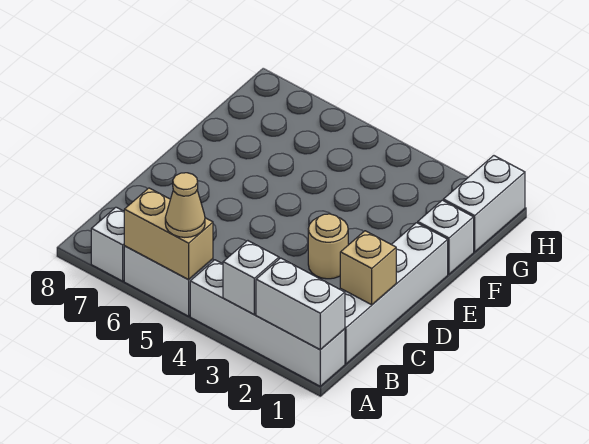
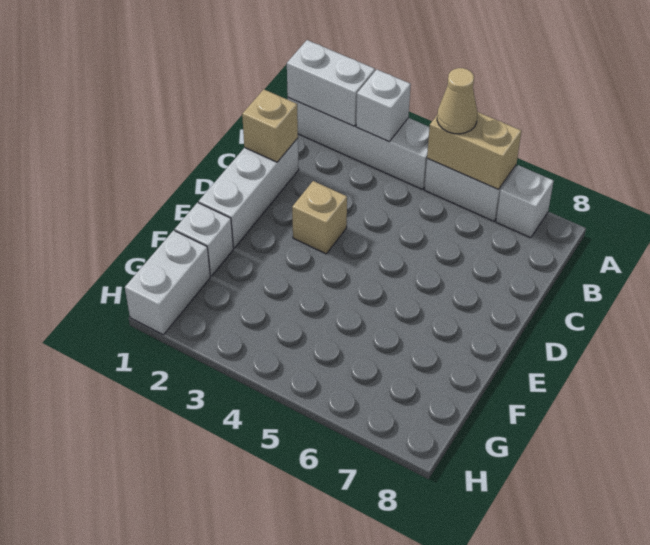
white 1x4 brick [340,223,448,364] -> white 1x3 brick [199,138,299,248]
tan 1x1 round brick [308,214,348,279] -> tan 1x1 brick [292,181,347,254]

